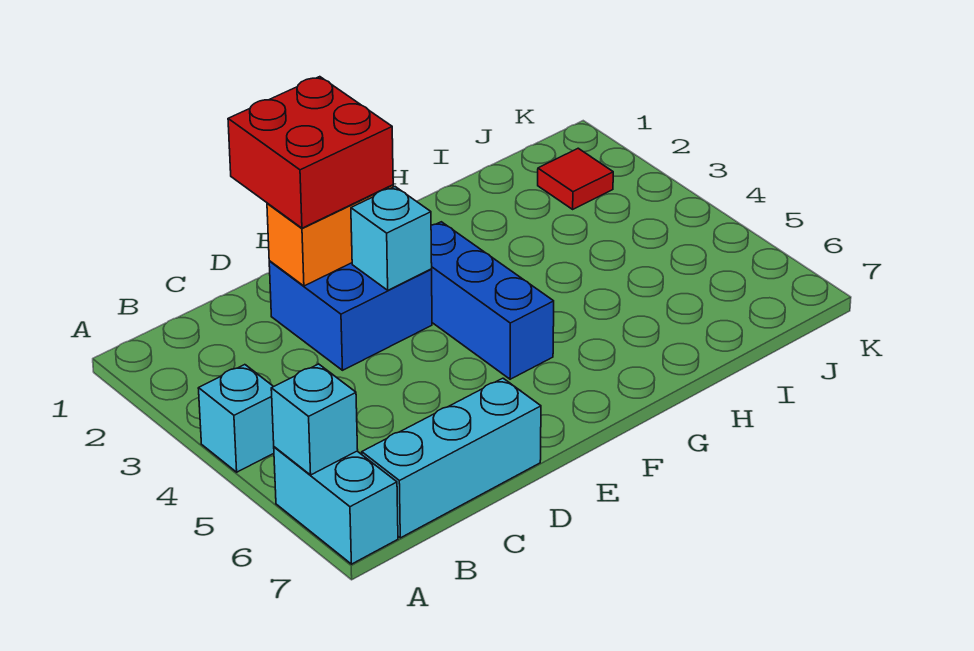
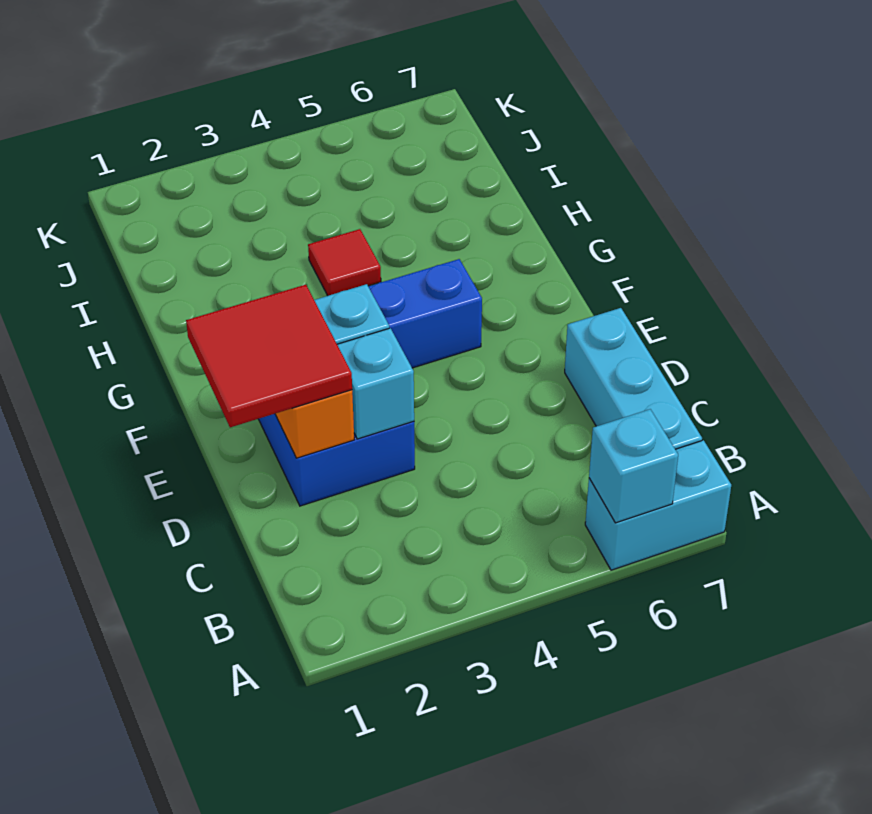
cyan 1x1 brick [198,365,274,472] -> cyan 1x1 brick moved to [337,328,414,439]
red 2x2 brick [228,77,393,228] -> red 2x2 tile [186,285,352,427]
red 1x1 tile [538,148,613,209] -> red 1x1 tile moved to [308,229,381,296]

